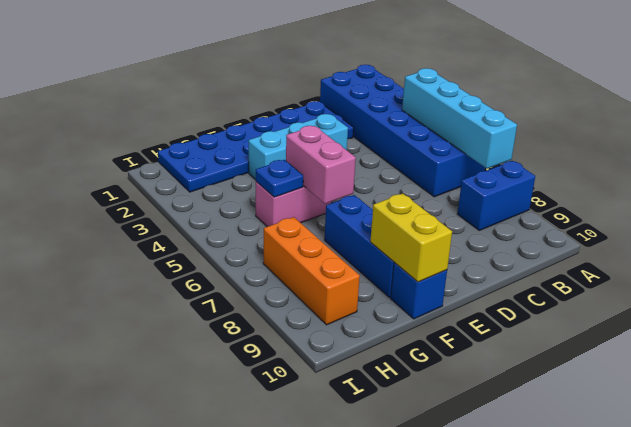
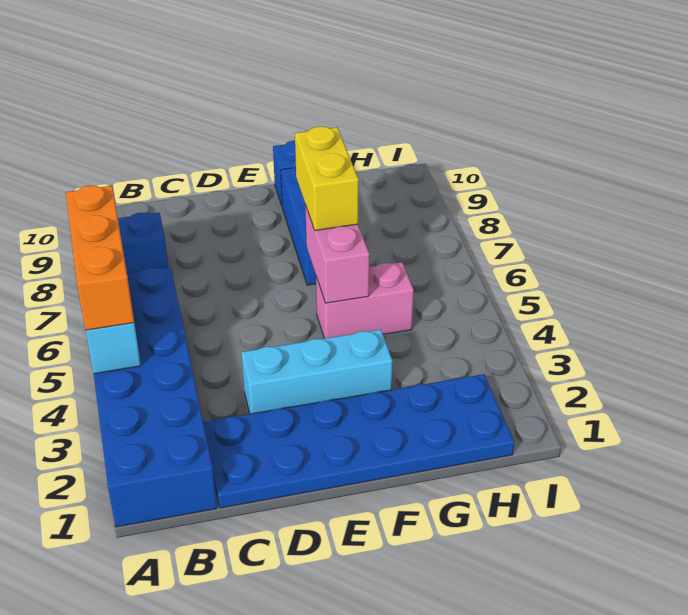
yellow 1x2 brick [370,194,452,282] -> yellow 1x2 brick moved to [295,127,359,230]
blue 1x1 plate [256,160,303,197] -> none
orange 1x3 brick [263,217,360,325] -> orange 1x3 brick moved to [66,186,134,330]

